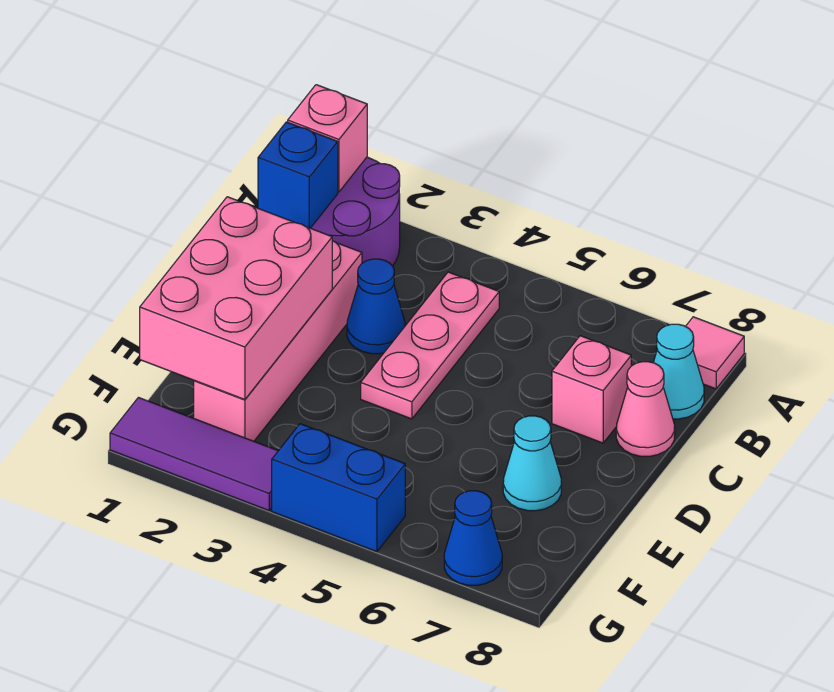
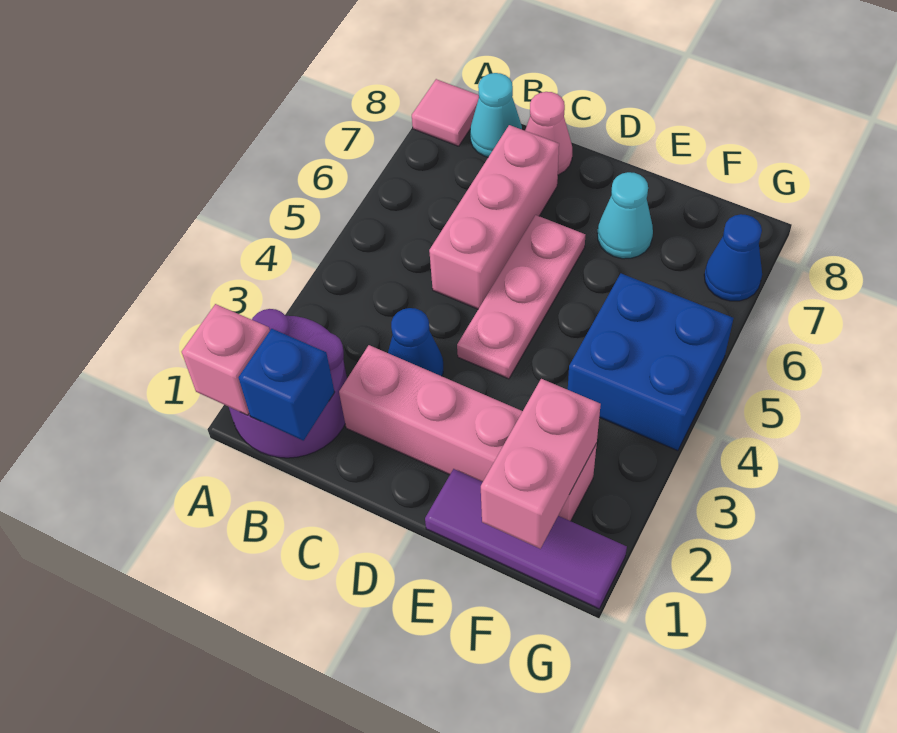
pink 1x3 plate [361,272,499,419] -> pink 1x3 plate turned to [457,215,585,379]
pink 1x1 brick [552,336,631,443] -> pink 1x3 brick [429,125,559,309]
pink 2x3 brick [140,197,332,400] -> pink 1x2 brick [481,379,601,549]
purple 1x3 tile [110,398,278,510] -> purple 1x3 tile turned to [425,469,627,609]
blue 1x2 brick [272,424,405,552] -> blue 2x2 brick [568,274,733,451]

